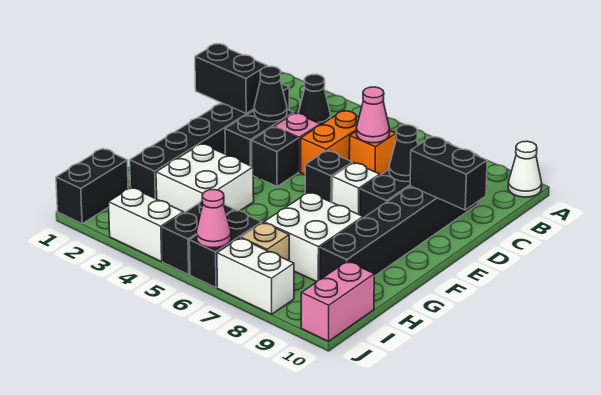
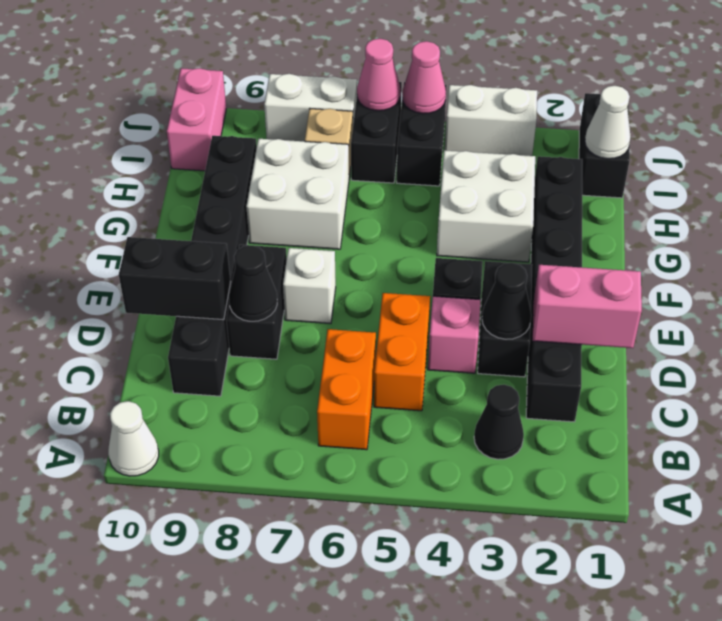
orange 1x1 brick [349,131,396,175] -> orange 1x2 brick [317,329,376,450]
pink 1x1 cone [356,87,390,143] -> pink 1x1 cone moved to [402,41,446,114]
black 1x2 brick [195,44,267,114] -> pink 1x2 brick [532,265,642,348]
black 1x1 brick [305,151,352,202] -> none
none -> white 1x1 cone [585,86,631,159]

